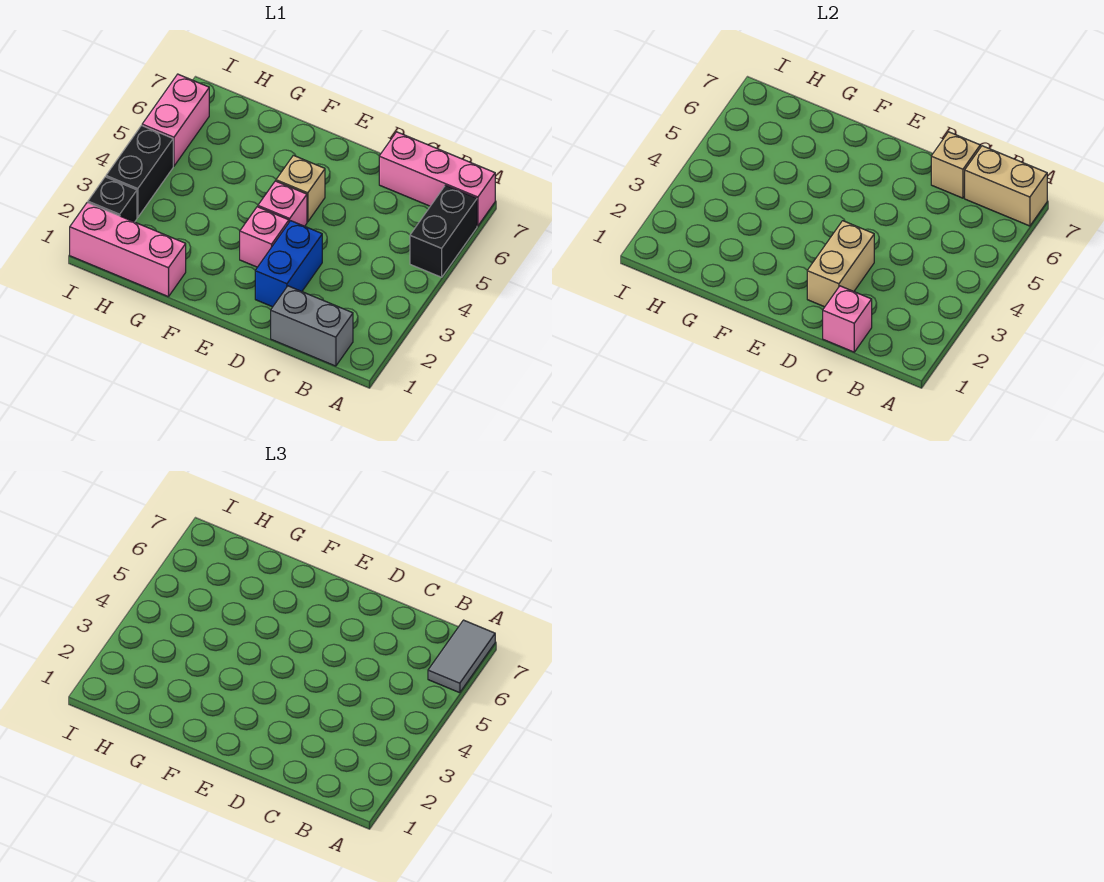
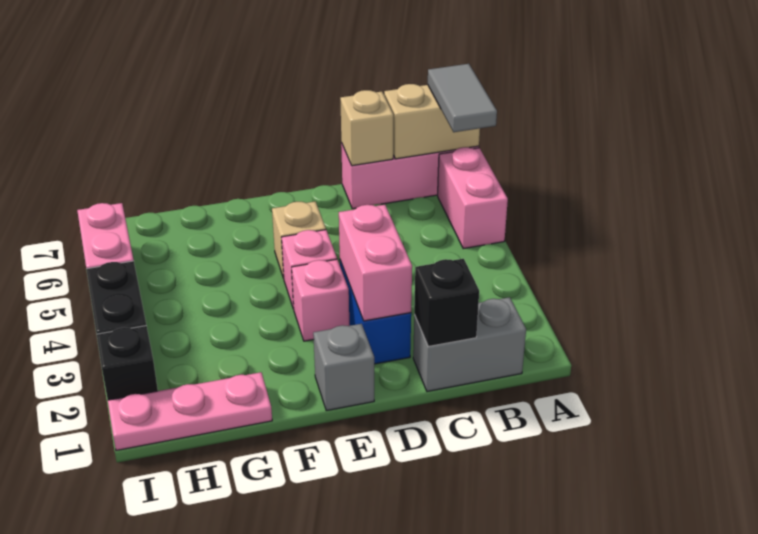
black 1x2 brick [410,185,477,277] -> pink 1x2 brick [438,147,508,249]
pink 1x1 brick [823,286,872,352] -> black 1x1 brick [414,259,479,346]
tan 1x2 brick [807,221,874,307] -> pink 1x2 brick [339,205,412,321]
none -> grey 1x1 brick [313,324,374,411]
pink 1x3 brick [70,203,186,297] -> pink 1x3 plate [108,372,272,451]

